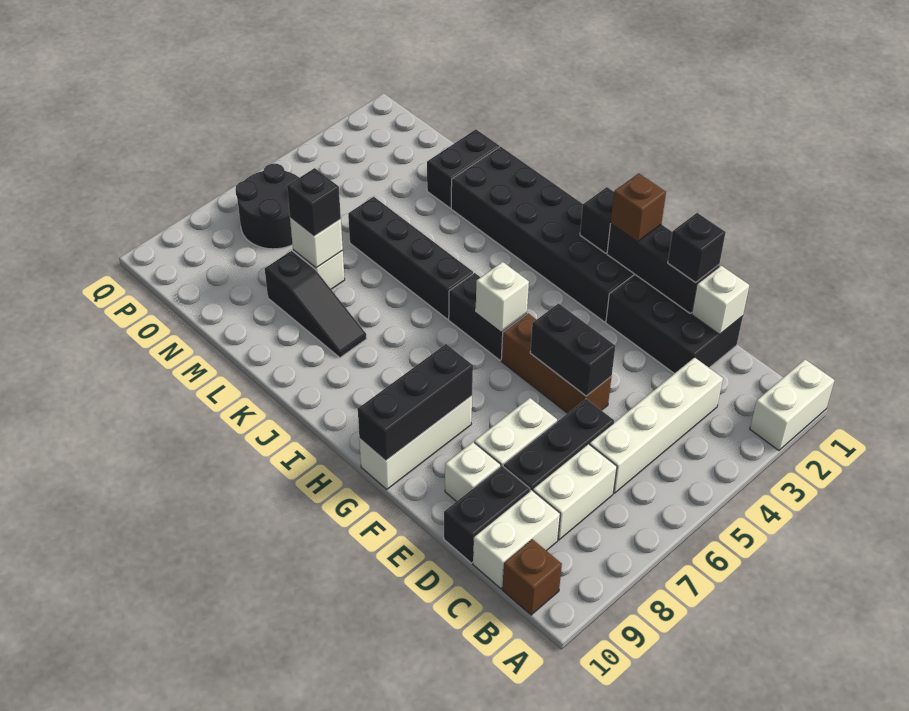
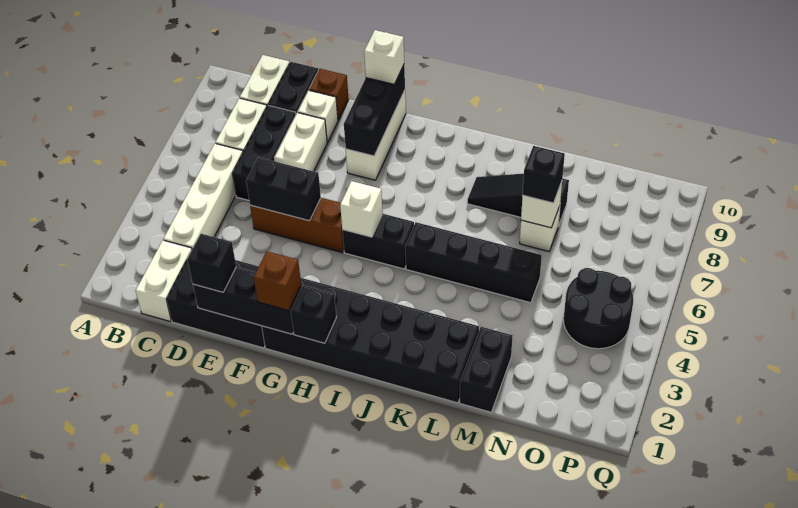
white 1x2 brick [750,360,835,450] -> white 1x2 brick moved to [136,240,192,322]
brown 1x1 brick [502,539,562,615] -> brown 1x1 brick moved to [309,69,349,120]
white 1x1 brick [692,266,749,334] -> white 1x1 brick moved to [364,30,404,84]
black 2x2 round brick [236,164,299,249] -> black 2x2 round brick moved to [564,268,633,349]

